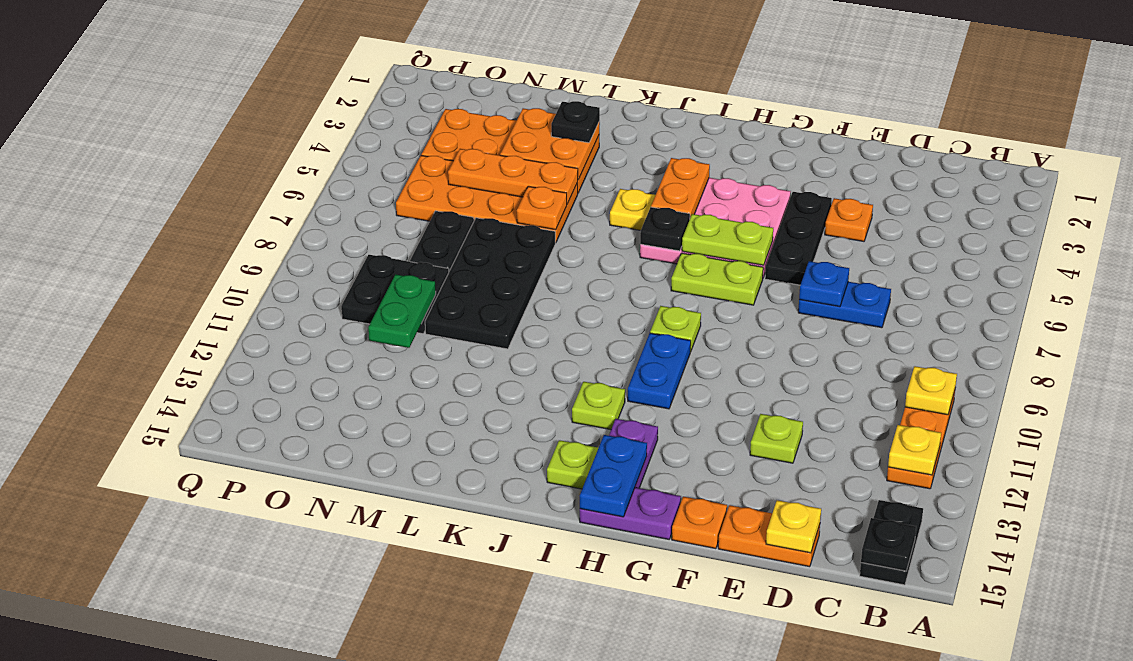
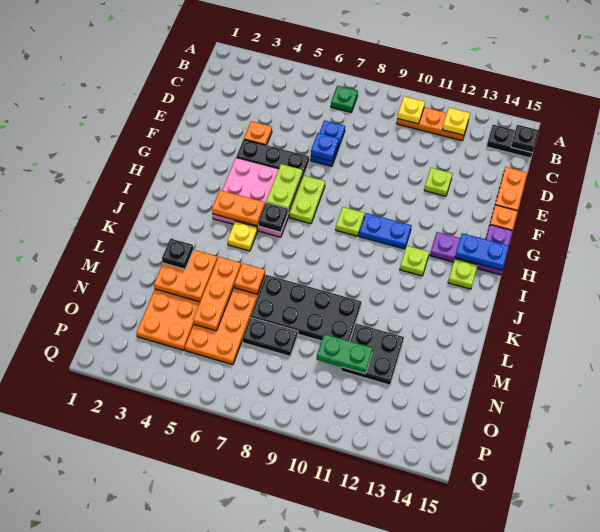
none -> green 1x1 plate [331,86,358,112]
yellow 1x1 plate [766,500,821,553] -> none
black 2x2 plate [341,255,449,334] -> black 2x2 plate moved to [341,324,404,385]

